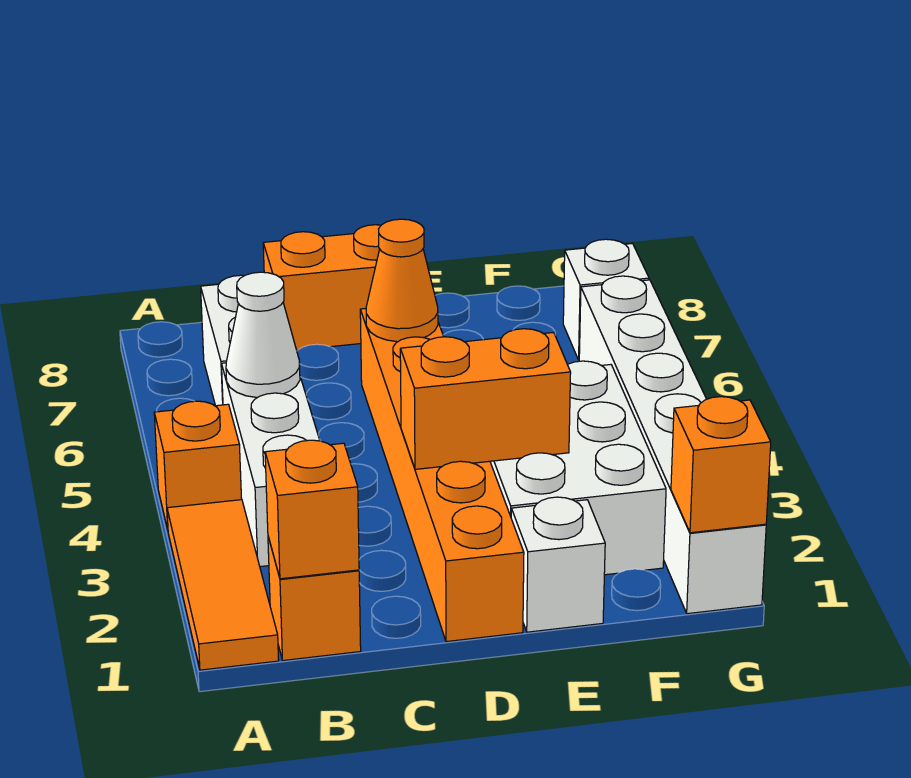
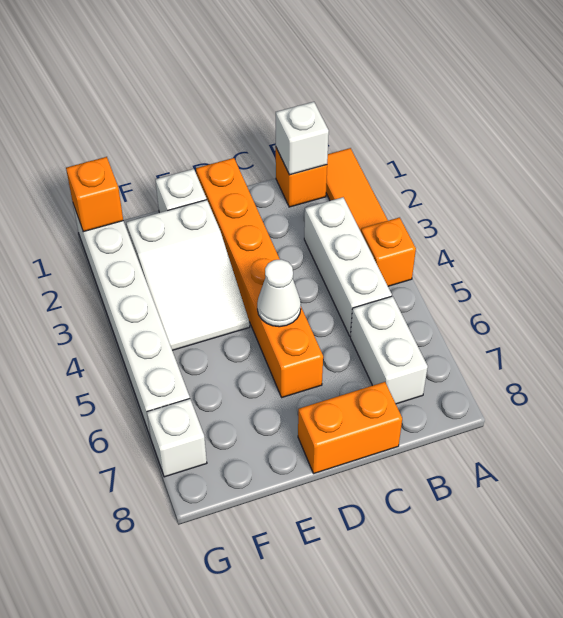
orange 1x1 brick [265,440,359,579] -> white 1x1 brick [276,102,329,175]
white 1x1 cone [226,272,300,398] -> white 1x1 cone moved to [257,259,301,327]
orange 1x2 brick [400,329,571,469] -> none
orange 1x1 cone [366,219,438,342] -> none
white 2x3 brick [490,361,666,575] -> white 2x3 slope [126,200,250,350]

